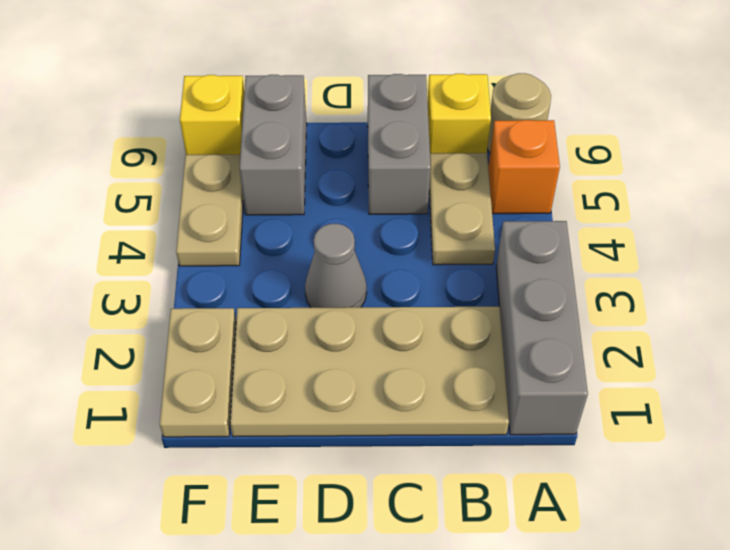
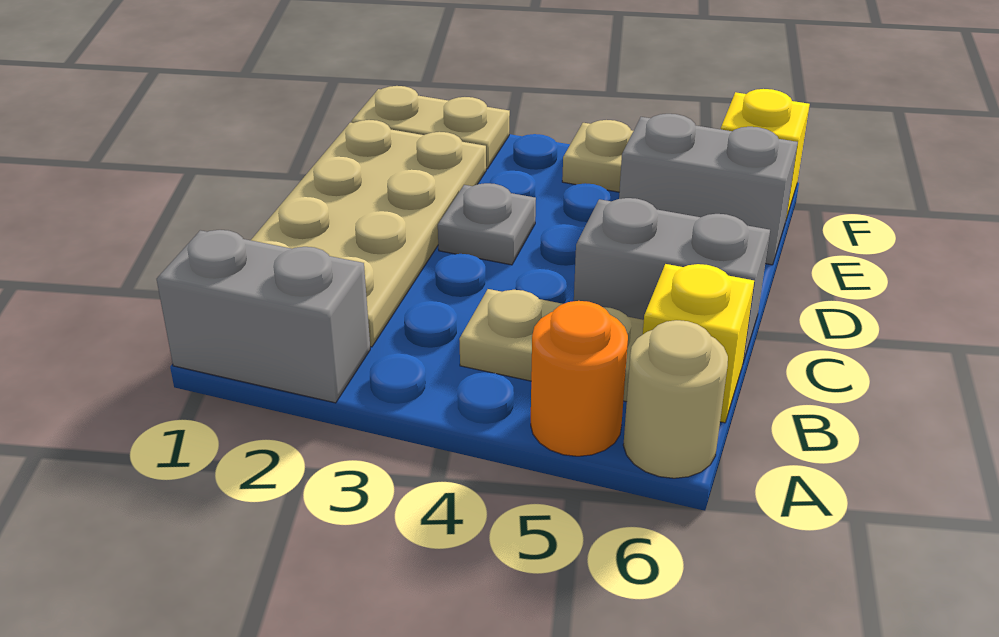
grey 1x3 brick [496,221,588,435] -> grey 1x2 brick [157,230,370,403]
orange 1x1 brick [488,120,560,214] -> orange 1x1 round brick [531,301,628,456]
grey 1x1 cone [305,224,367,308] -> grey 1x1 plate [438,183,536,265]

